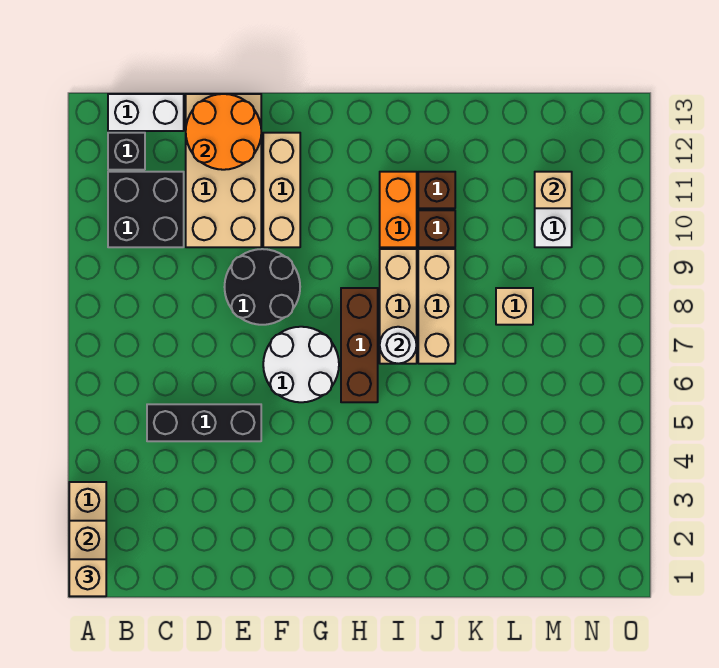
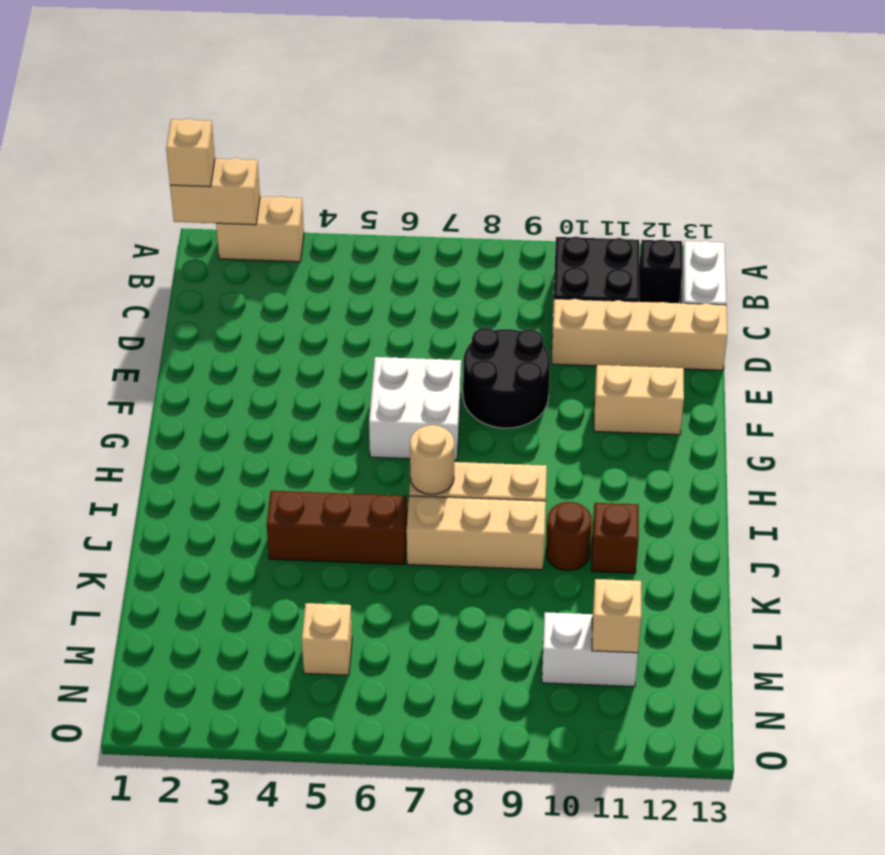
black 1x3 brick [147,404,261,441] -> none
tan 2x4 brick [186,94,261,247] -> tan 1x4 brick [552,299,727,370]
orange 2x2 round brick [186,94,261,170] -> none
white 2x2 round brick [263,327,339,402] -> white 2x2 brick [369,357,461,460]
tan 1x3 brick [263,133,300,247] -> tan 1x2 brick [594,365,684,435]
brown 1x3 brick [341,288,378,402] -> brown 1x3 brick moved to [267,491,407,564]
white 1x1 round brick [380,327,417,364] -> tan 1x1 round brick [410,425,454,495]
orange 1x2 brick [380,172,417,247] -> none
brown 1x1 brick [418,210,455,247] -> brown 1x1 round brick [546,502,592,571]
tan 1x1 brick [496,288,533,325] -> tan 1x1 brick moved to [302,603,352,675]

